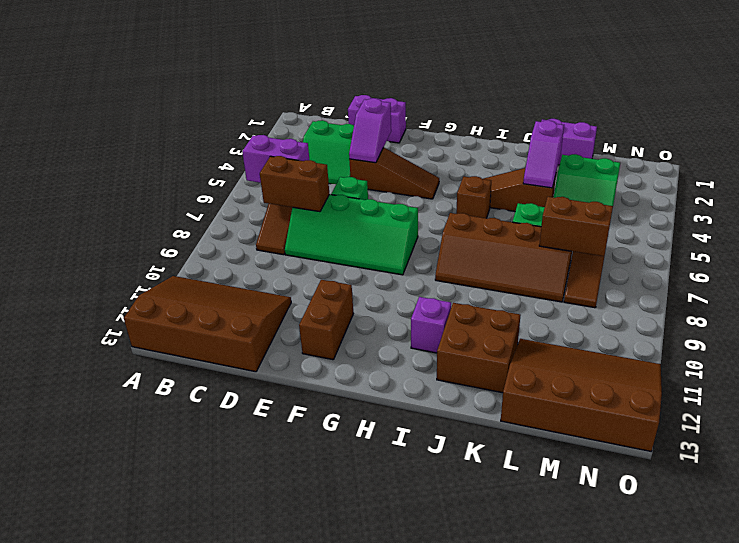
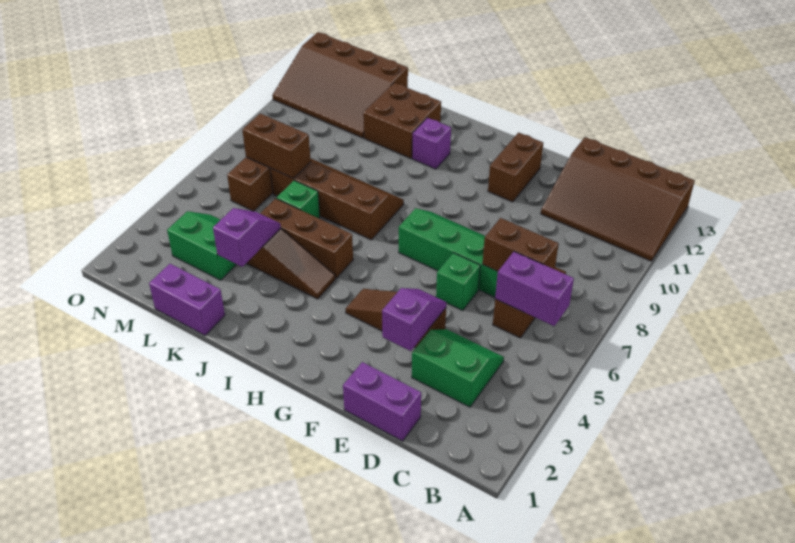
brown 1x1 brick [456,176,491,218] -> brown 1x3 brick [260,198,353,279]

